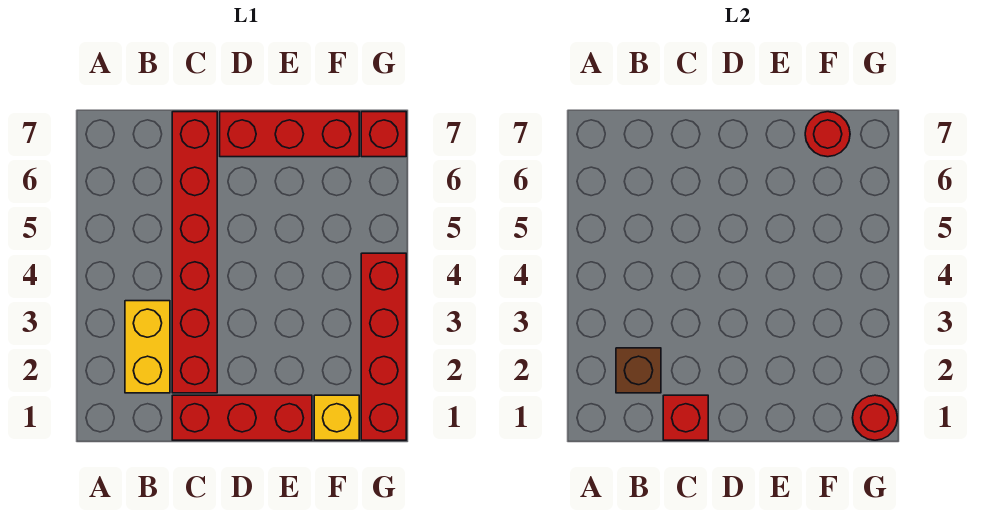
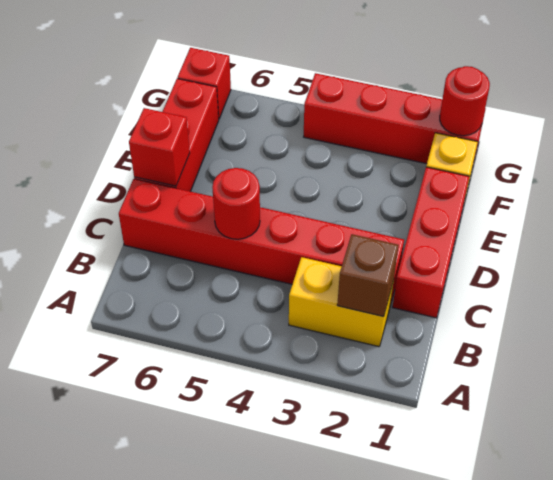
red 1x1 brick [663,395,708,440] -> red 1x1 brick moved to [129,108,190,186]
red 1x1 round brick [805,112,850,157] -> red 1x1 round brick moved to [212,168,260,239]

